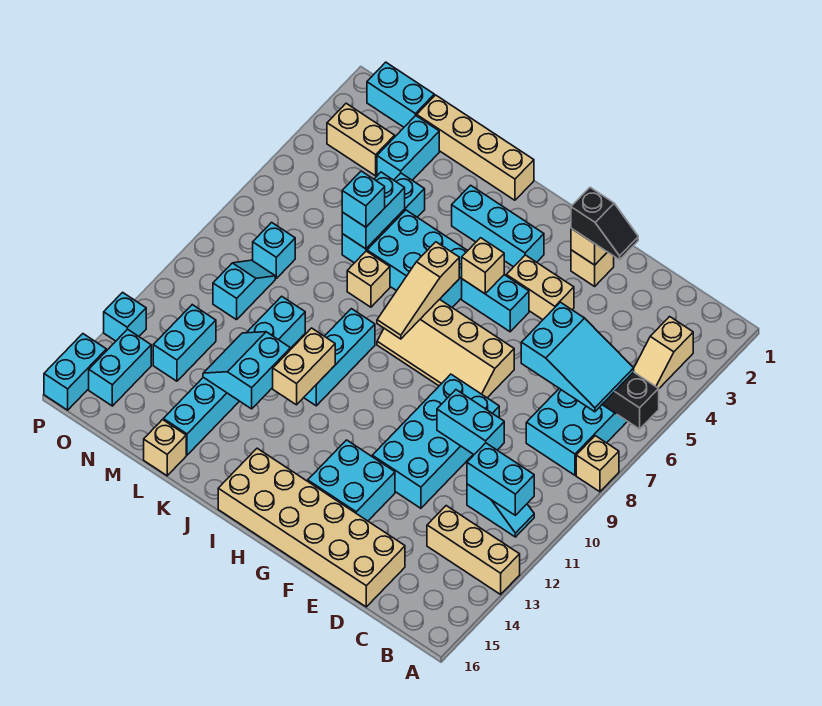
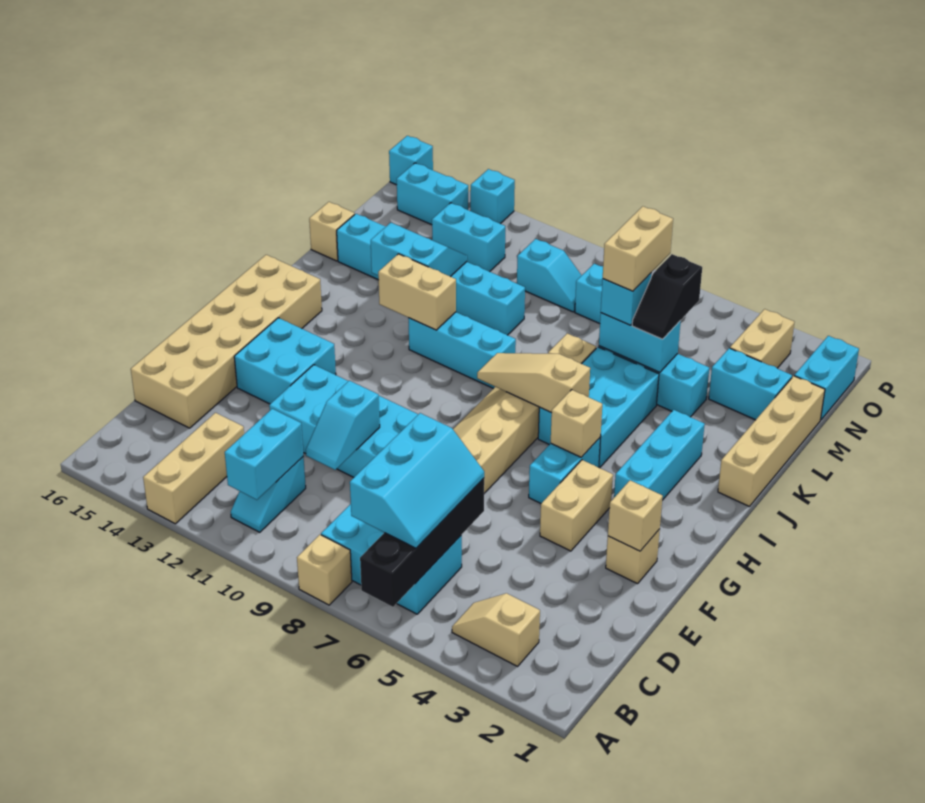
cyan 2x3 slope [521,302,634,412] -> cyan 2x3 slope turned to [350,413,484,548]
cyan 1x2 brick [437,390,504,454] -> cyan 1x2 slope [306,381,380,470]
black 1x2 slope [571,187,638,260] -> black 1x2 slope moved to [632,254,702,339]
none -> tan 1x2 brick [603,206,673,291]
cyan 1x2 brick [44,334,106,410] -> cyan 1x1 brick [389,136,433,185]

